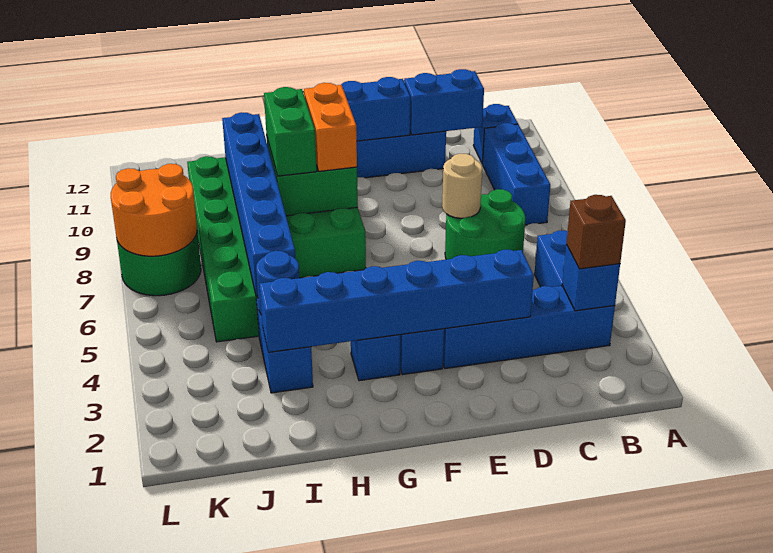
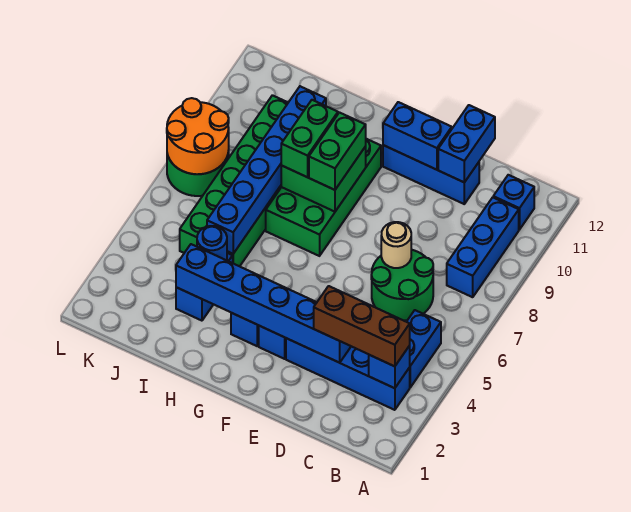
brown 1x1 brick [566,195,626,269] -> brown 1x3 brick [314,286,410,366]
blue 1x2 brick [404,69,484,135] -> blue 1x2 brick turned to [438,105,495,182]
orange 1x2 brick [304,83,357,171] -> green 1x2 brick [309,113,366,190]

